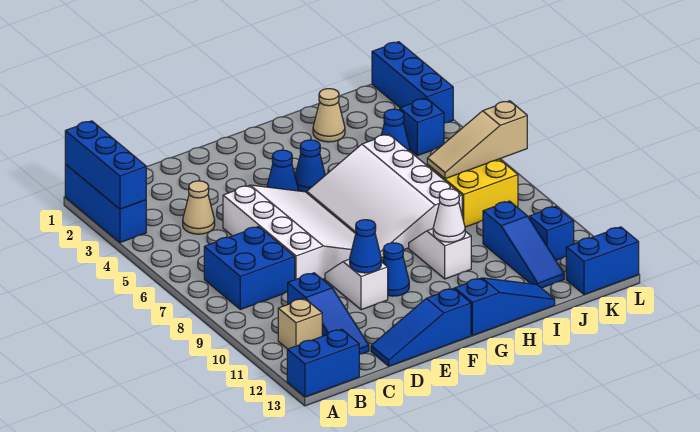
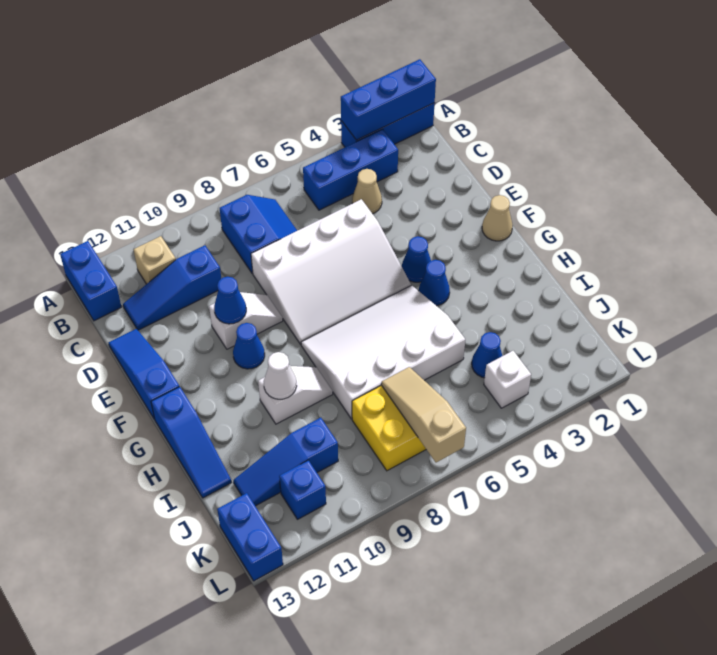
blue 2x2 brick [204,227,295,310] -> blue 2x2 slope [220,195,297,274]
tan 1x1 cone [313,89,345,142] -> tan 1x1 cone moved to [482,195,513,241]
blue 1x1 brick [400,98,444,156] -> white 1x1 brick [484,351,531,408]
blue 1x3 brick [372,42,453,123] -> blue 1x3 brick moved to [303,129,398,210]

